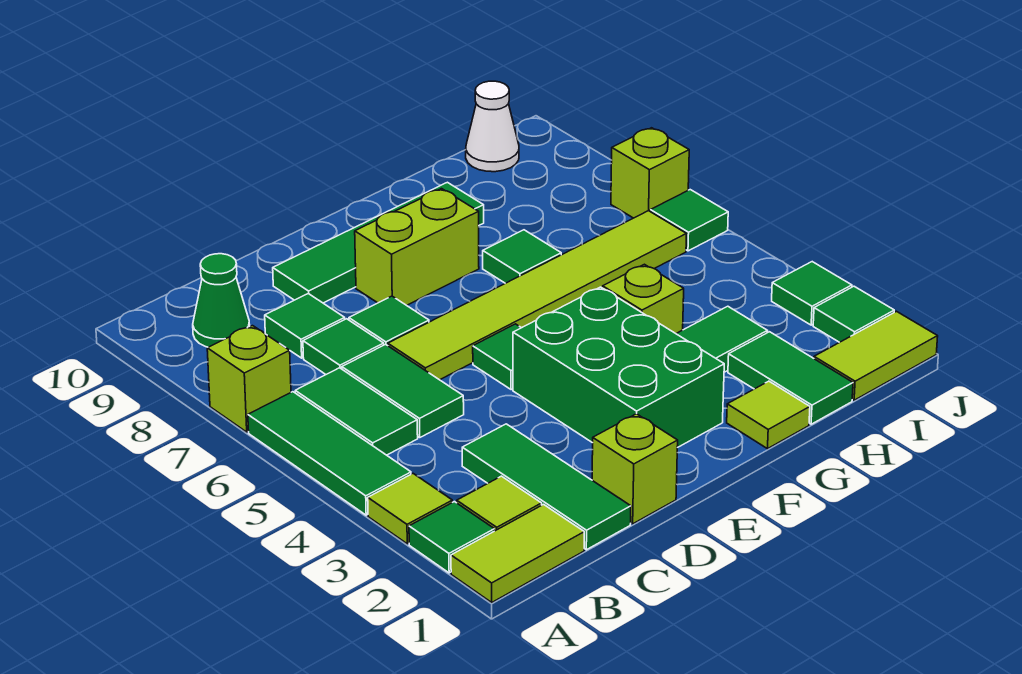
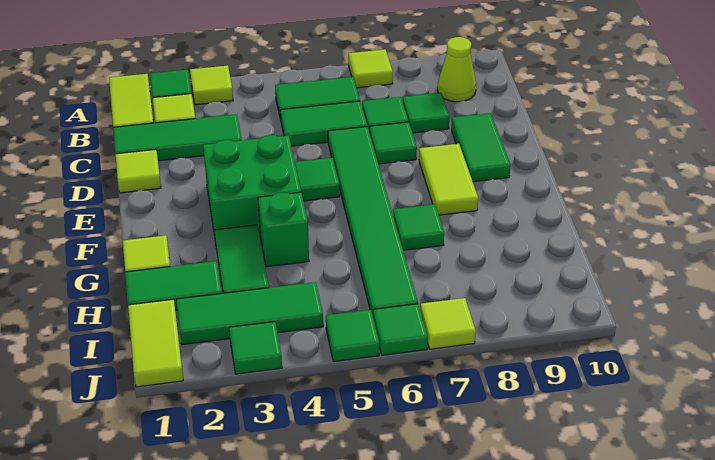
green 1x3 tile [248,392,411,515] -> green 1x3 tile moved to [176,282,323,345]
lime 1x1 brick [207,326,291,432] -> lime 1x1 tile [349,49,393,88]
green 1x1 cone [193,254,250,347] -> lime 1x1 cone [438,37,476,102]
lime 1x1 brick [592,414,678,524] -> lime 1x1 tile [116,149,161,193]
lime 1x6 tile [388,211,687,380] -> green 1x6 tile [328,127,418,315]
green 1x4 tile [273,182,484,303] -> green 1x2 tile [451,113,511,182]
green 2x3 brick [513,287,724,448] -> green 2x2 brick [203,135,301,236]
lime 1x2 brick [355,189,479,305] -> lime 1x2 tile [419,144,478,215]
lime 1x1 brick [603,264,684,333] -> green 1x1 brick [258,192,309,267]
white 1x1 cone [466,81,519,172] -> none
green 1x1 tile [813,286,894,342] -> green 1x1 tile moved to [326,310,379,362]
lime 1x1 brick [611,128,689,218] -> lime 1x1 tile [420,298,476,349]

